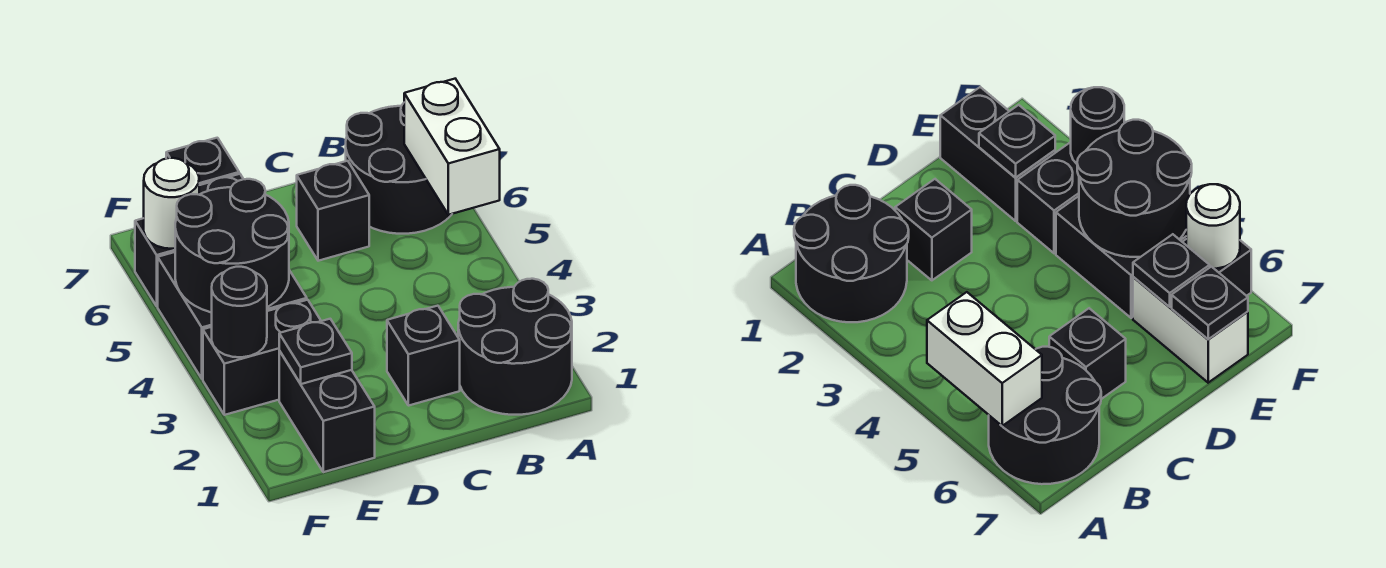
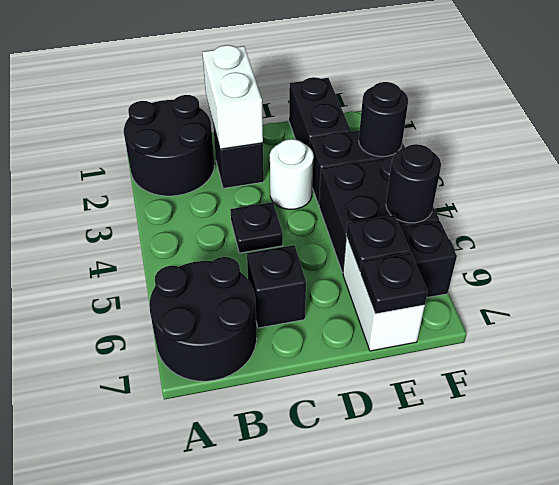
white 1x2 brick [404,79,500,215] -> white 1x2 brick moved to [202,45,263,149]
black 1x1 plate [279,319,352,384] -> black 1x1 plate moved to [230,202,283,253]
black 2x2 round brick [175,179,289,313] -> black 1x1 round brick [386,144,441,223]
white 1x1 round brick [144,158,199,249] -> white 1x1 round brick moved to [270,139,314,209]

